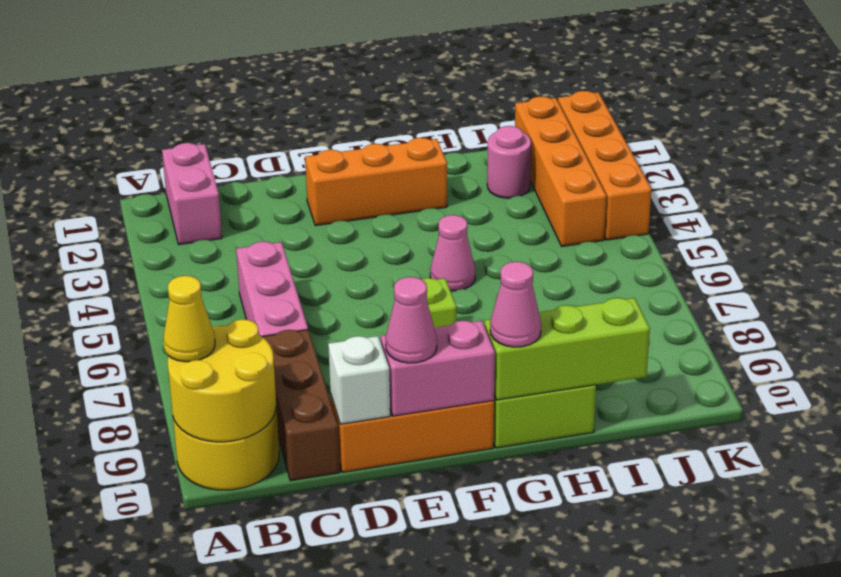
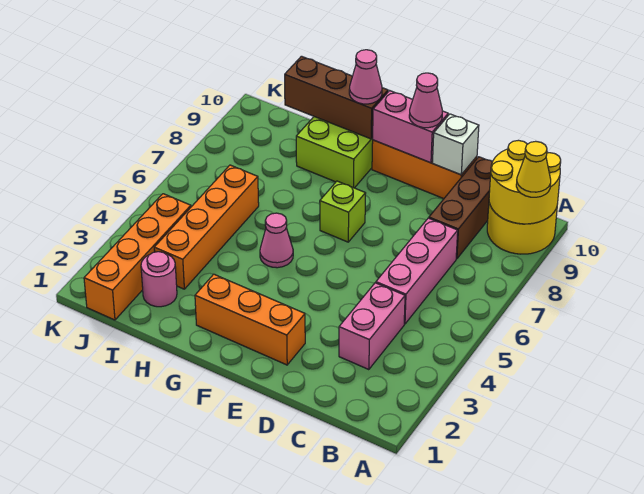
pink 1x2 brick [162,143,222,244] -> pink 1x2 brick moved to [339,283,405,370]
lime 1x3 brick [485,298,650,400] -> brown 1x3 brick [285,56,388,139]
orange 1x4 brick [558,91,651,240] -> orange 1x4 brick moved to [154,165,259,289]

